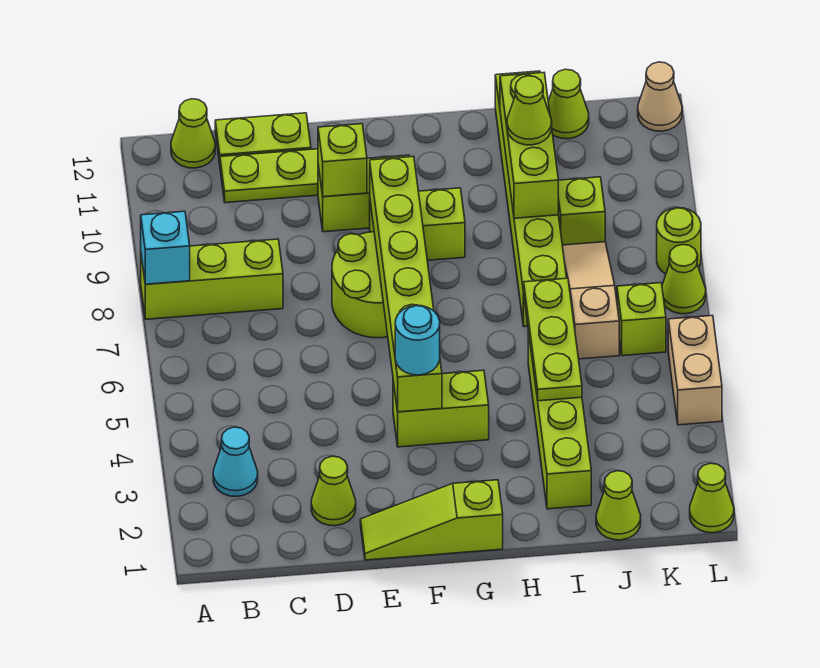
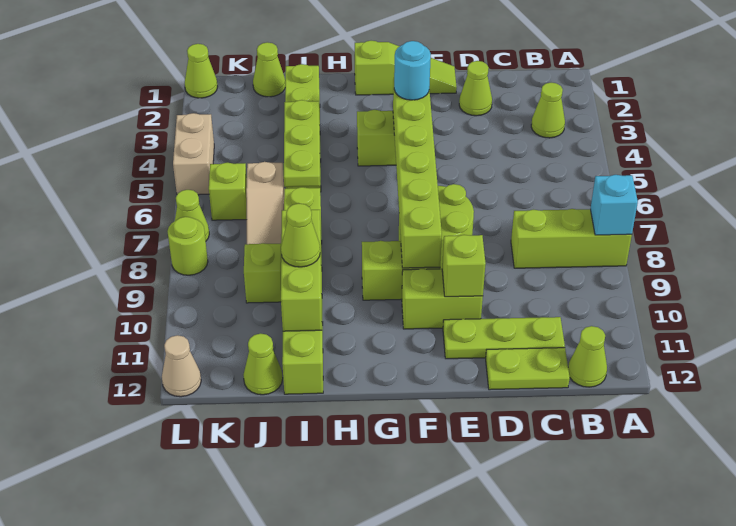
cyan 1x1 cone [213,427,258,496] -> lime 1x1 cone [531,82,565,138]

